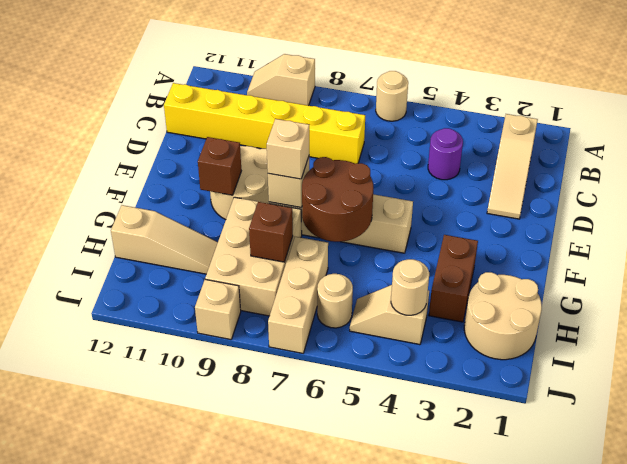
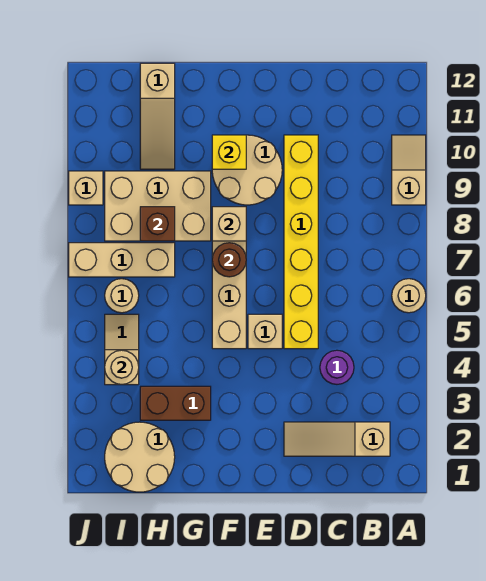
yellow 1x6 brick [164,83,365,164] -> yellow 1x6 brick moved to [284,135,318,349]
brown 2x2 round brick [302,157,373,242] -> brown 1x1 round brick [212,243,246,277]
tan 1x1 brick [267,119,309,179] -> tan 1x1 brick moved to [248,314,282,349]
brown 1x1 brick [198,137,241,195] -> yellow 1x1 brick [212,135,246,169]

